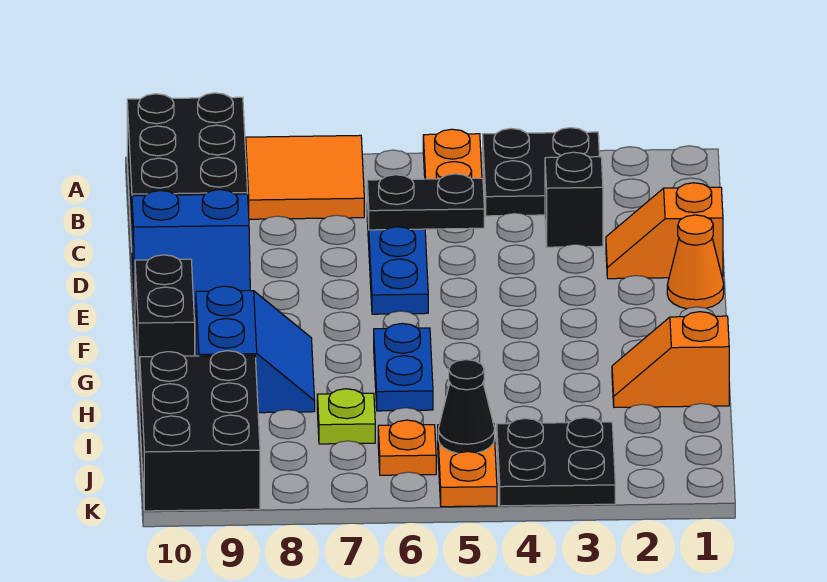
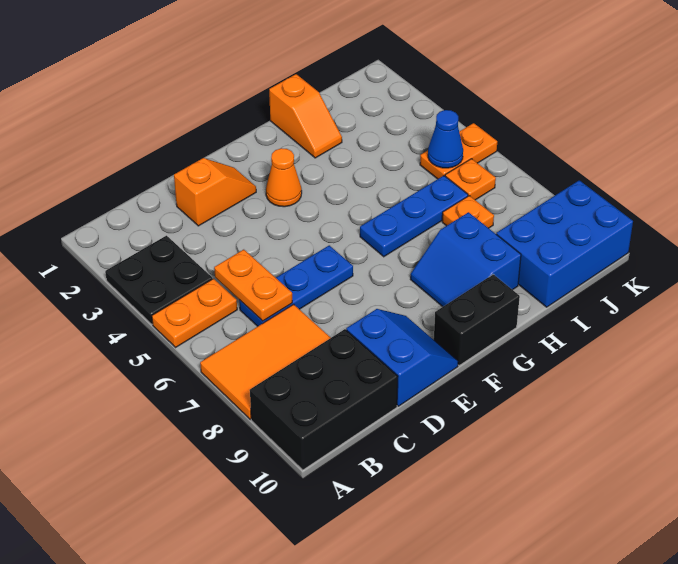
orange 2x2 tile [246,135,364,219] -> orange 2x3 tile [200,304,331,419]
black 1x1 brick [545,152,603,247] -> none
black 1x2 plate [367,174,484,230] -> orange 1x2 plate [214,250,292,321]
orange 1x2 slope [606,183,723,279] -> orange 1x2 slope turned to [174,158,256,226]
orange 1x1 cone [667,215,724,309] -> orange 1x1 cone moved to [266,148,302,207]
blue 1x2 plate [374,324,433,411] -> blue 1x3 plate [360,176,468,257]
blue 2x2 slope [196,286,315,413] -> blue 2x2 slope turned to [410,212,521,307]
lime 1x1 plate [317,389,375,444] -> orange 1x1 plate [442,196,494,228]
black 2x3 brick [140,351,260,511] -> blue 2x3 brick [496,180,633,307]
black 2x2 plate [497,418,615,506] -> none
black 1x1 cone [438,360,495,453] -> blue 1x1 cone [428,110,463,168]

